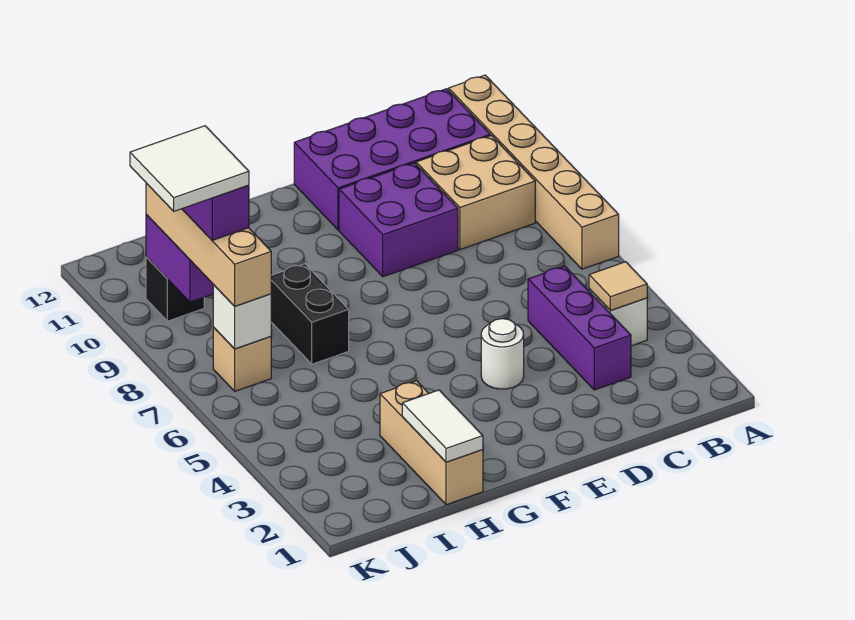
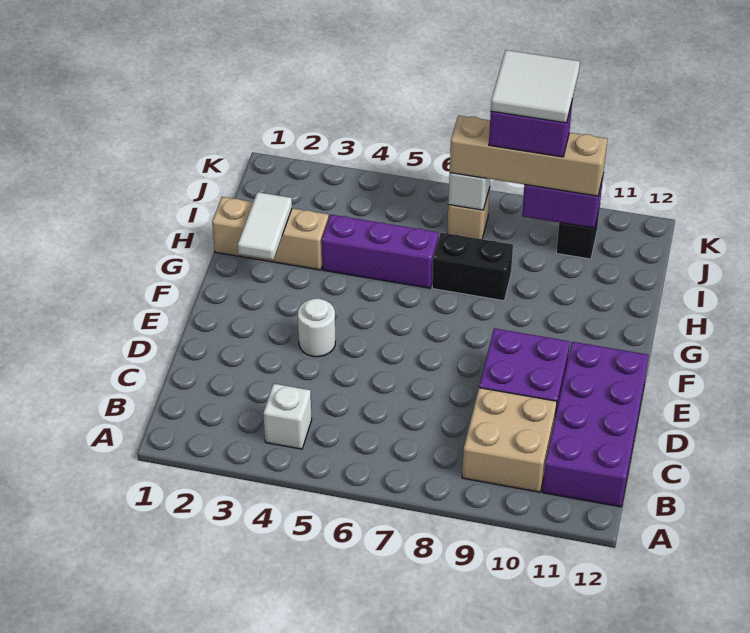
tan 1x6 brick [449,75,619,269] -> none
tan 1x1 tile [589,262,647,310] -> none
purple 1x3 brick [528,266,631,390] -> purple 1x3 brick moved to [322,215,439,288]
white 1x2 tile [402,390,483,462] -> white 1x2 tile turned to [238,192,292,260]

